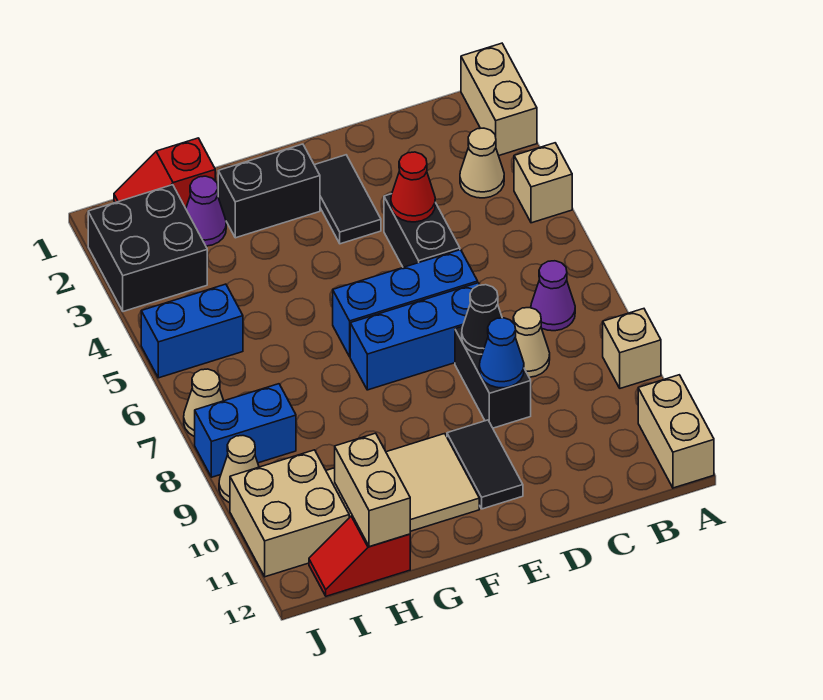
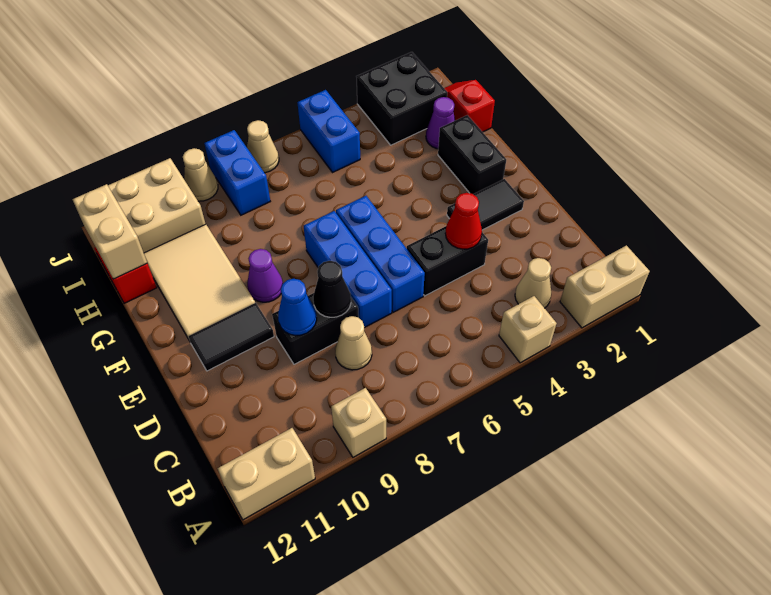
purple 1x1 cone [531,261,575,331] -> purple 1x1 cone moved to [247,249,283,302]
tan 1x2 brick [335,433,410,547] -> tan 1x2 brick turned to [72,184,147,279]

